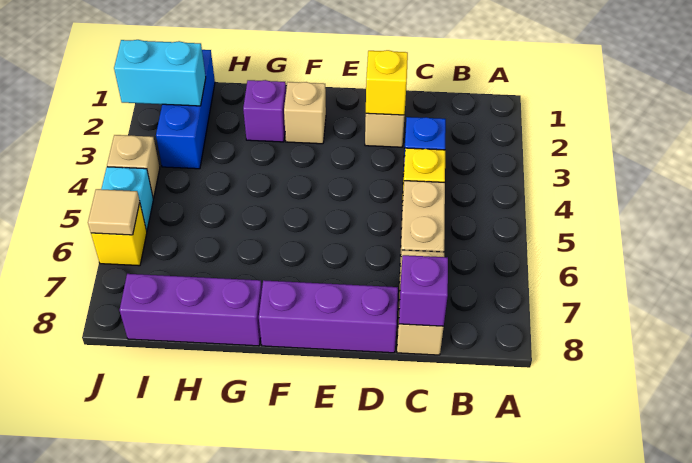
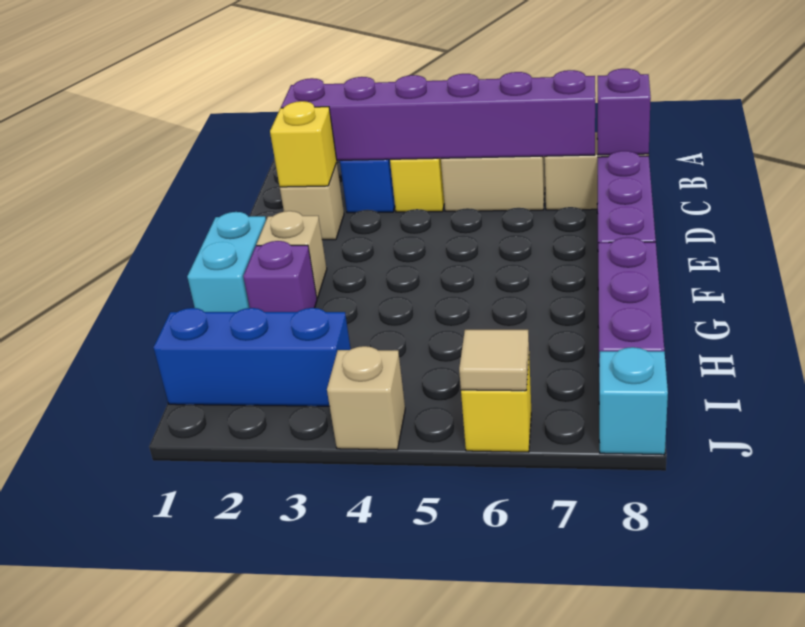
none -> purple 1x6 brick [281,70,595,160]
cyan 1x2 brick [114,40,206,106] -> cyan 1x2 brick moved to [187,212,266,312]
cyan 1x1 brick [101,167,153,231] -> cyan 1x1 brick moved to [599,347,668,455]

